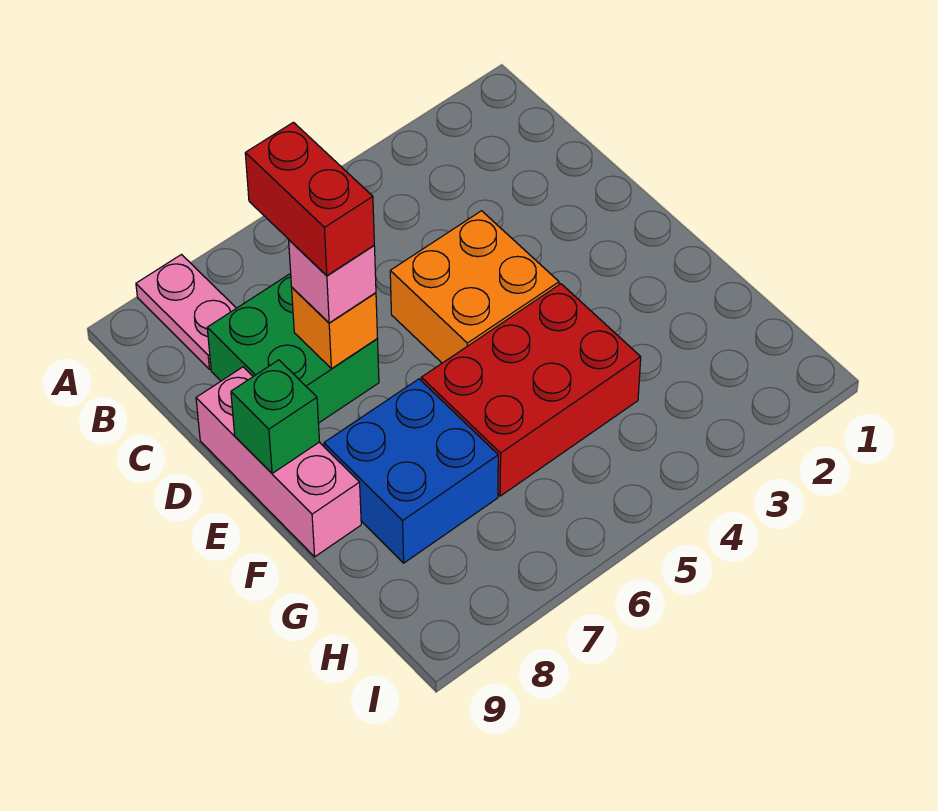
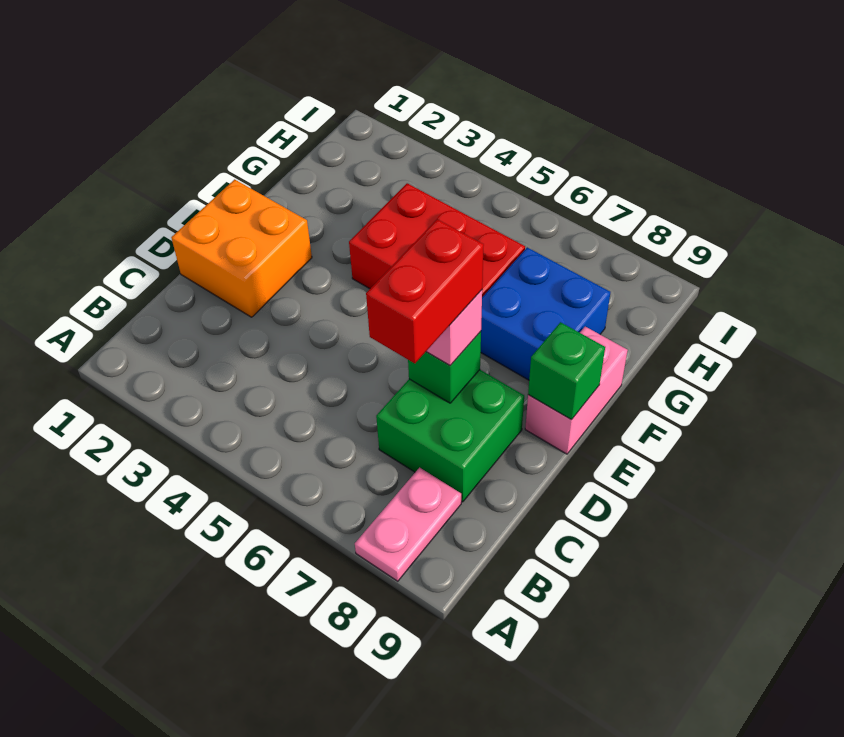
orange 2x2 brick [390,211,559,363] -> orange 2x2 brick moved to [171,179,312,317]
orange 1x1 brick [292,288,377,369] -> green 1x1 brick [408,331,481,403]
pink 1x3 brick [196,367,361,557] -> pink 1x2 brick [525,327,628,454]

